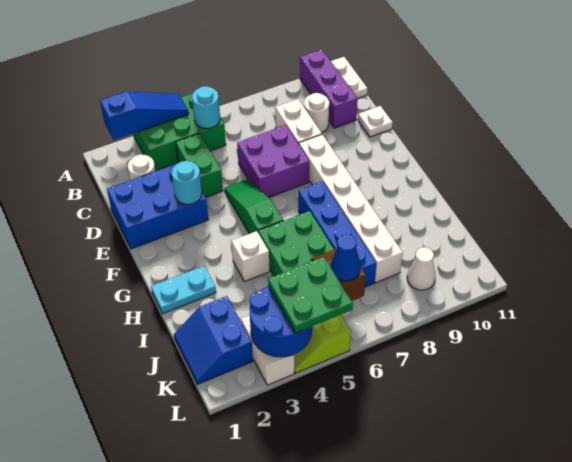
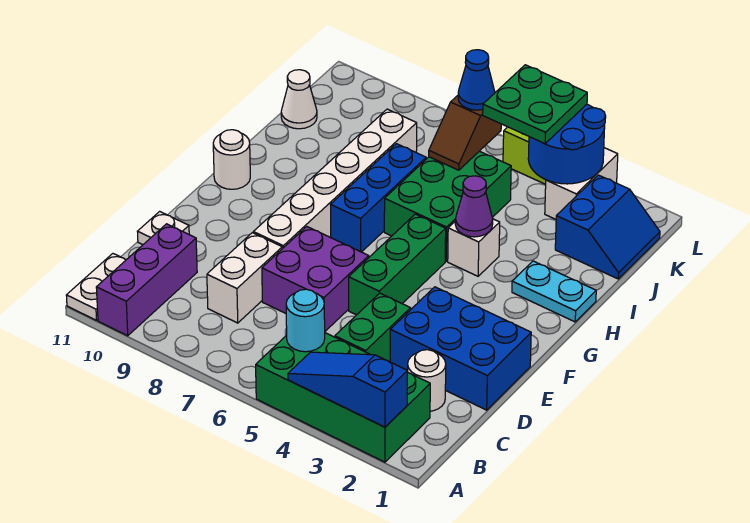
green 2x3 brick [133,93,226,170] -> green 2x4 brick [256,333,430,462]
white 1x1 round brick [304,93,329,133] -> white 1x1 round brick moved to [213,130,250,189]
cyan 1x1 round brick [172,161,202,204] -> none
green 1x3 slope [224,179,283,234] -> green 1x3 brick [349,214,446,315]
blue 1x4 brick [298,181,376,287] -> blue 1x3 brick [331,144,426,252]
none -> purple 1x1 cone [455,176,493,237]
white 1x1 cone [407,247,435,290] -> white 1x1 cone moved to [281,70,317,129]

